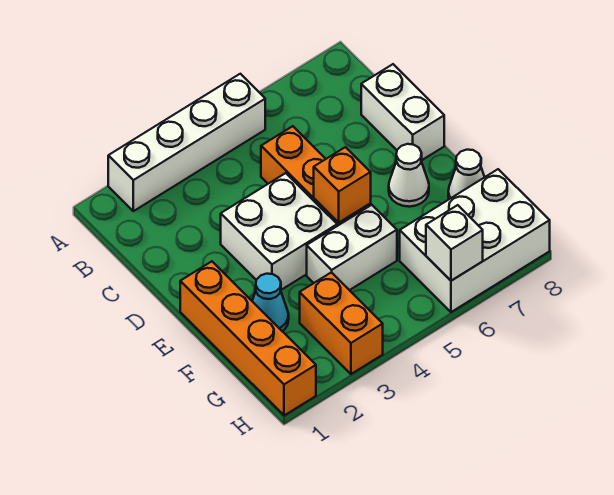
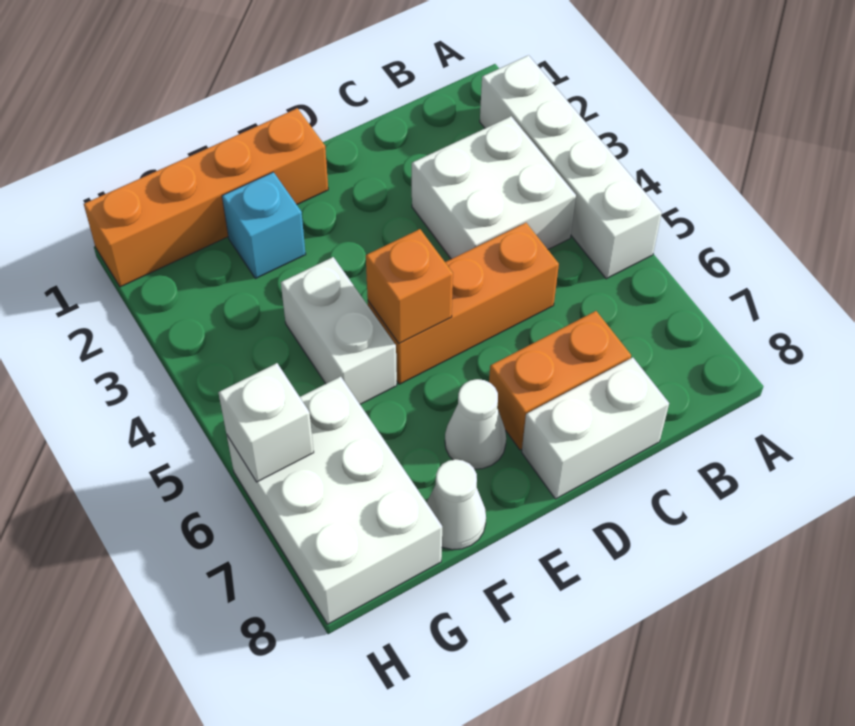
white 2x2 brick [221,173,337,290] -> white 2x2 brick moved to [412,116,576,259]
cyan 1x1 cone [252,274,289,331] -> cyan 1x1 brick [222,172,306,279]
orange 1x2 brick [300,272,383,374] -> orange 1x2 brick moved to [489,311,631,450]

